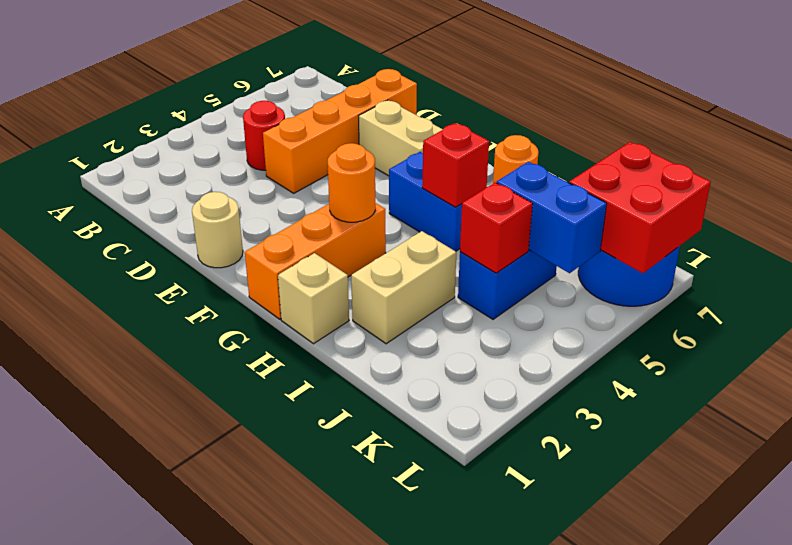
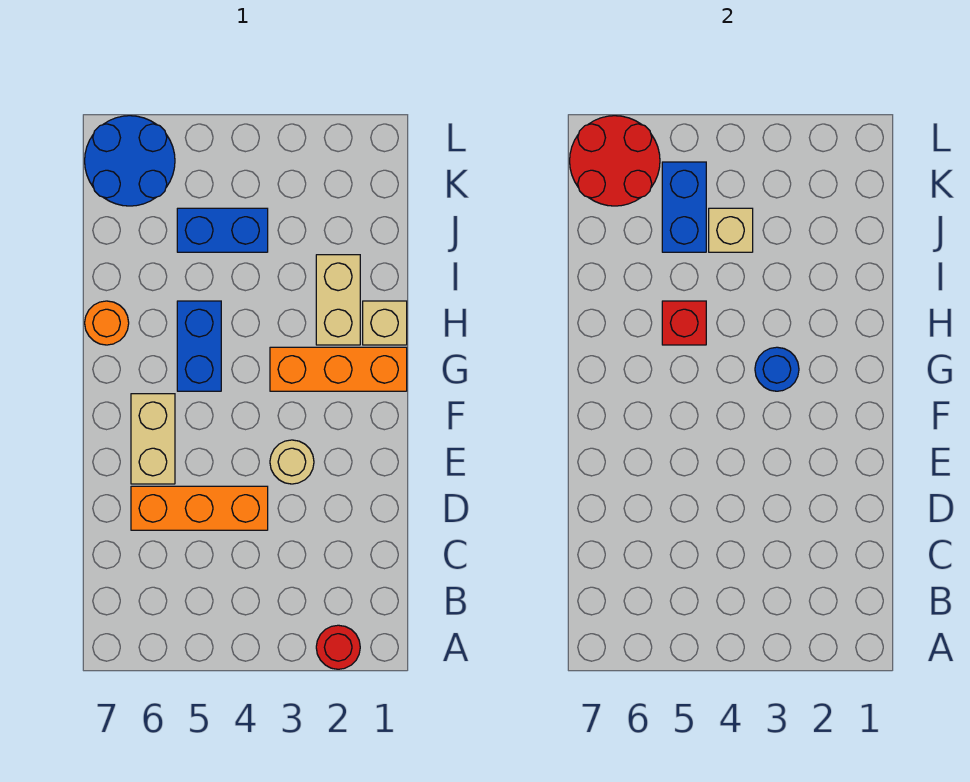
red 1x1 round brick [243,101,285,170] -> red 1x1 round brick moved to [316,625,360,669]
orange 1x4 brick [263,69,417,193] -> orange 1x3 brick [131,486,268,530]
tan 1x1 round brick [192,192,243,268] -> tan 1x1 round brick moved to [270,440,314,484]
orange 1x1 round brick [328,143,375,222] -> blue 1x1 round brick [755,347,799,391]
tan 1x2 brick [351,231,456,344] -> tan 1x2 brick turned to [316,255,360,345]
red 1x1 brick [460,183,533,273] -> tan 1x1 brick [709,208,753,252]
red 2x2 brick [569,142,711,273] -> red 2x2 round brick [570,116,660,206]

